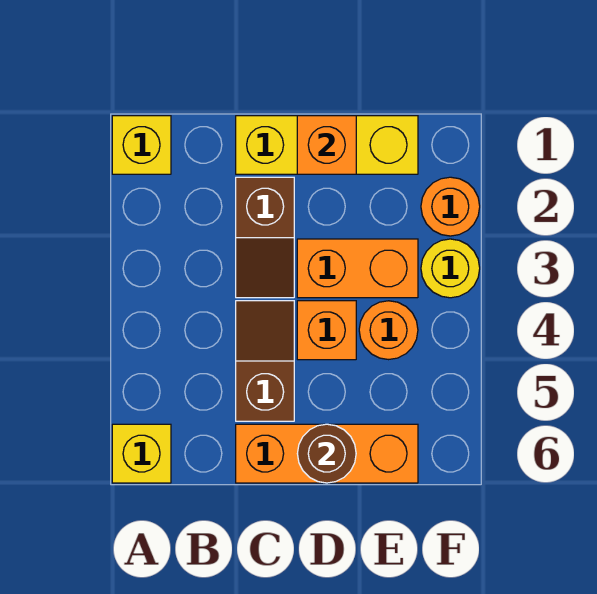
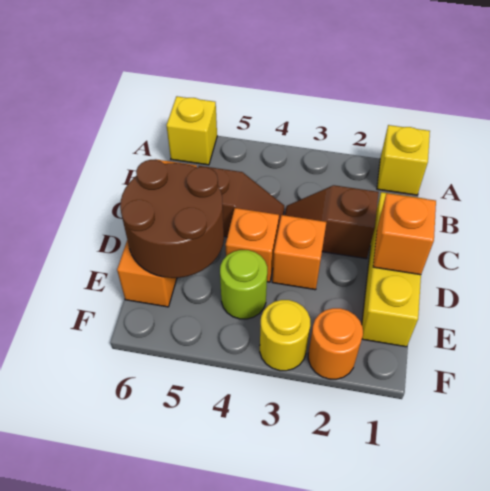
orange 1x2 brick [297,239,418,298] -> orange 1x1 brick [272,215,326,290]
brown 1x1 round brick [297,424,356,483] -> brown 2x2 round brick [120,160,224,278]
orange 1x1 round brick [359,301,418,360] -> lime 1x1 round brick [220,250,267,319]

